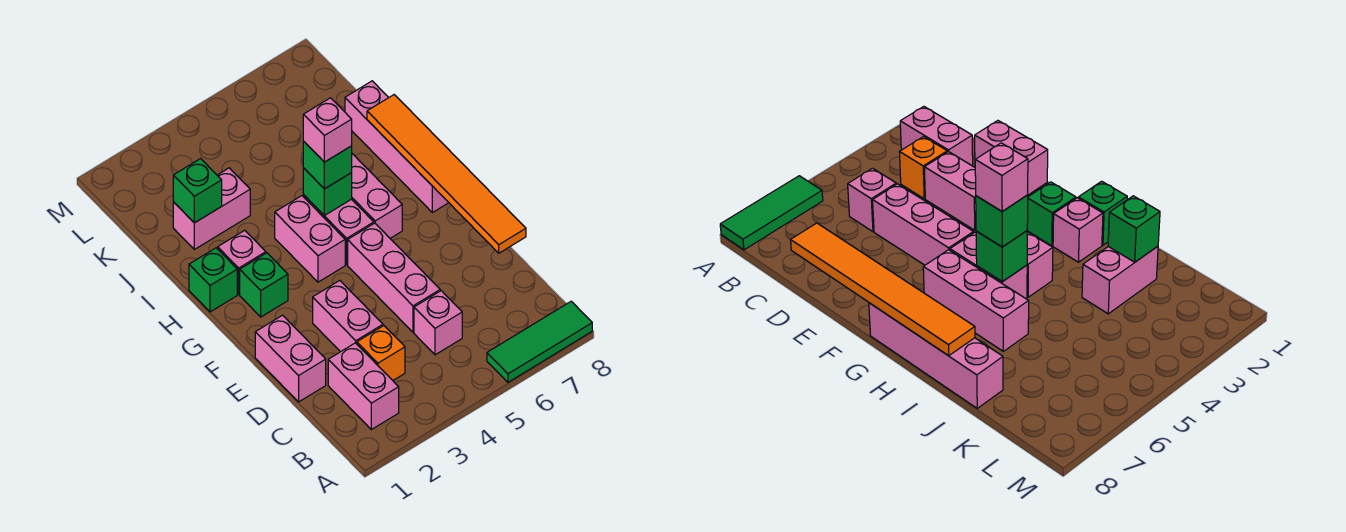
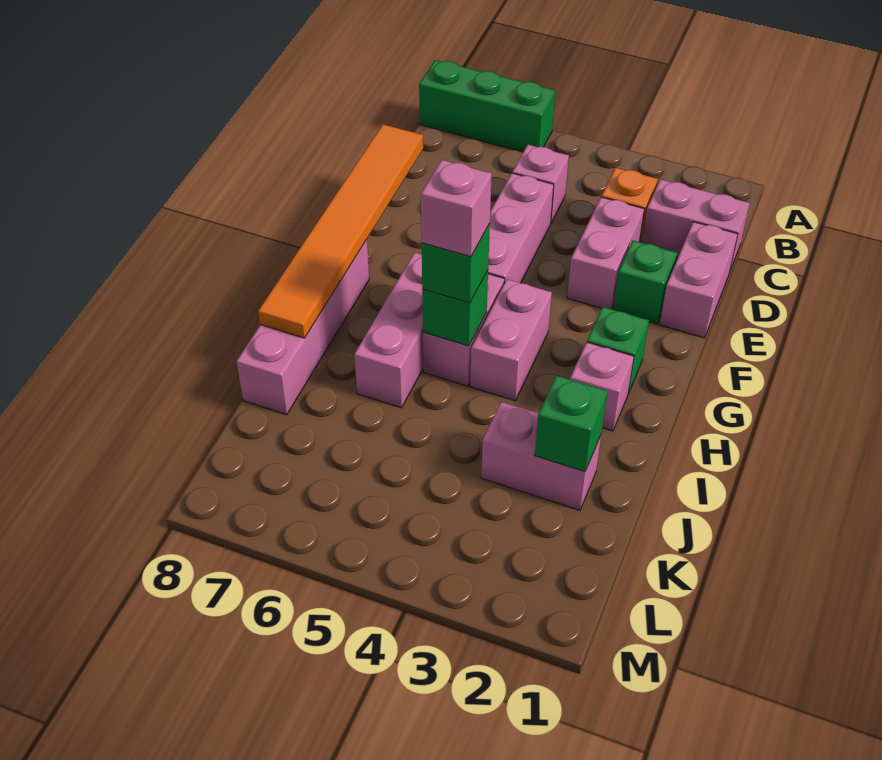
green 1x3 tile [487,301,592,382] -> green 1x3 brick [419,60,555,152]
pink 1x2 brick [328,343,399,430] -> pink 1x2 brick turned to [642,179,750,270]
green 1x1 brick [189,248,237,312] -> green 1x1 brick moved to [613,241,677,324]

